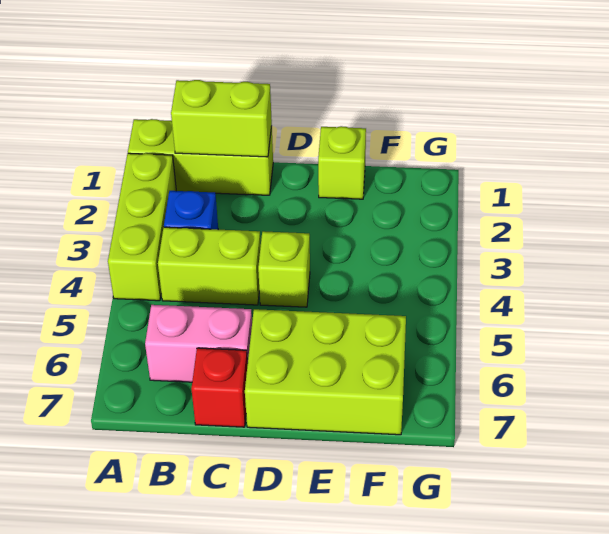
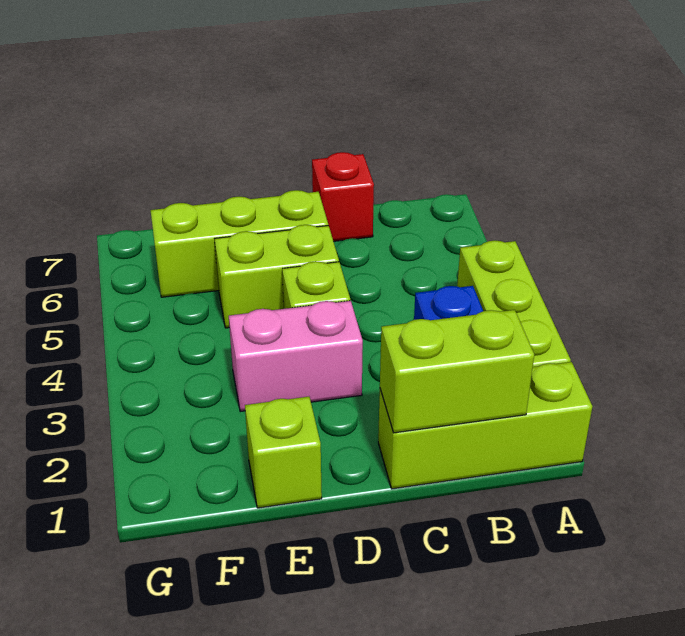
lime 1x2 brick [158,227,261,305] -> lime 1x2 brick moved to [215,225,339,328]
pink 1x2 brick [145,305,252,382] -> pink 1x2 brick moved to [229,301,363,412]
lime 2x3 brick [245,309,406,435] -> lime 1x3 brick [150,190,328,297]

